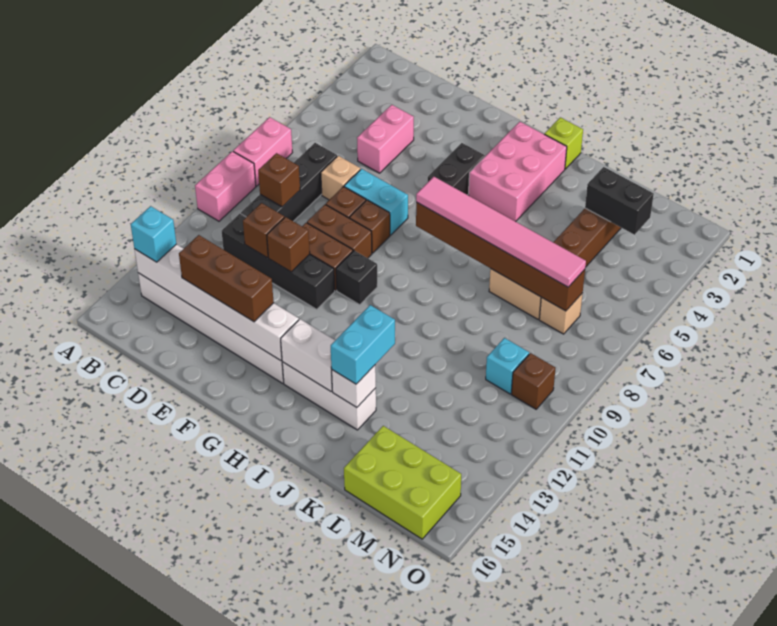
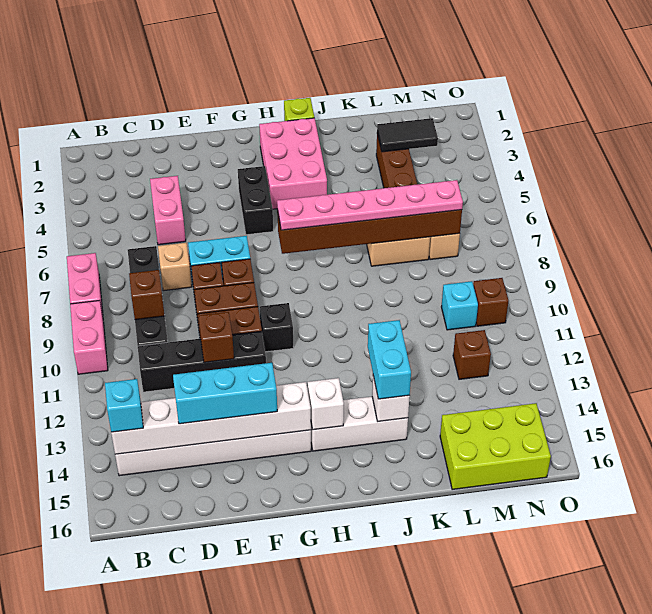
brown 1x1 brick [243,203,284,257] -> brown 1x1 brick moved to [453,330,491,379]
brown 1x3 brick [179,235,274,322] -> cyan 1x3 brick [173,363,277,424]
pink 1x6 tile [416,177,586,287] -> pink 1x6 plate [277,180,463,230]
white 1x2 brick [281,319,335,391] -> white 1x1 brick [308,378,344,430]
black 1x2 brick [585,167,654,235] -> black 1x2 tile [377,118,438,152]

